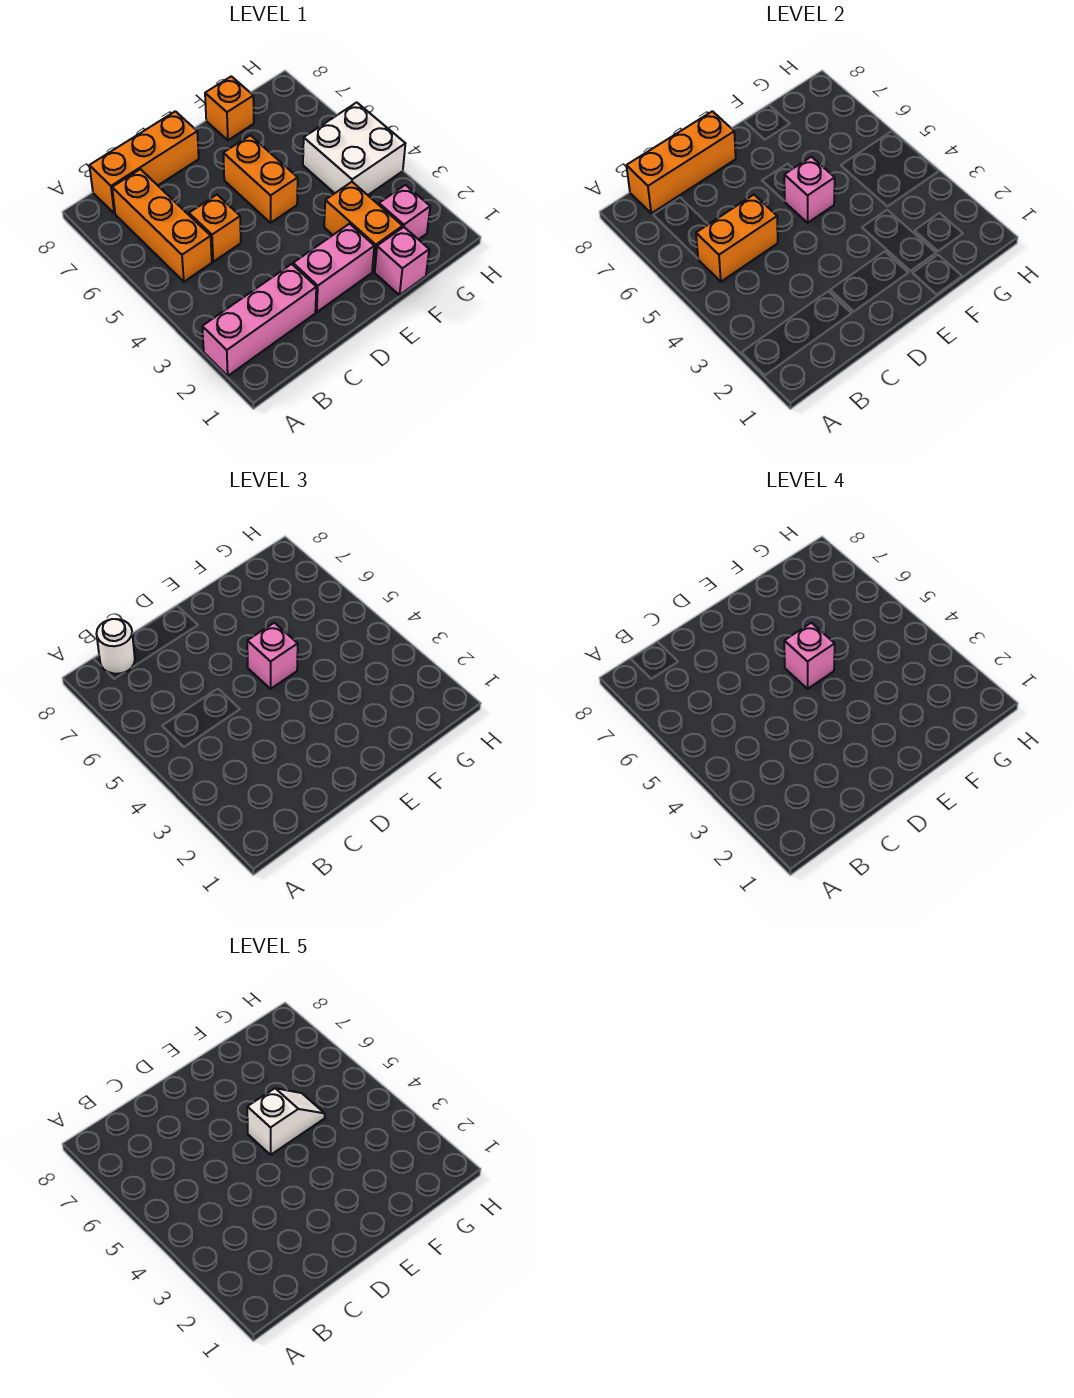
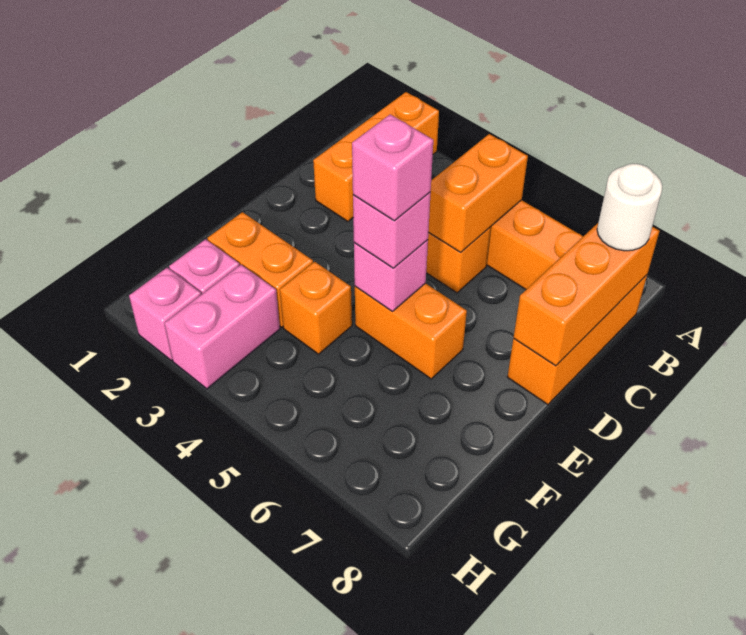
pink 1x3 brick [202,264,316,376] -> orange 1x3 brick [313,92,439,221]
pink 1x2 brick [293,224,374,312] -> pink 1x2 brick moved to [164,265,280,389]
white 1x2 slope [247,1088,325,1155] -> none
pink 1x1 brick [375,227,429,295] -> pink 1x1 brick moved to [129,268,201,360]
orange 1x1 brick [205,76,254,140] -> orange 1x1 brick moved to [280,262,352,354]
white 2x2 brick [303,102,405,195] -> none

